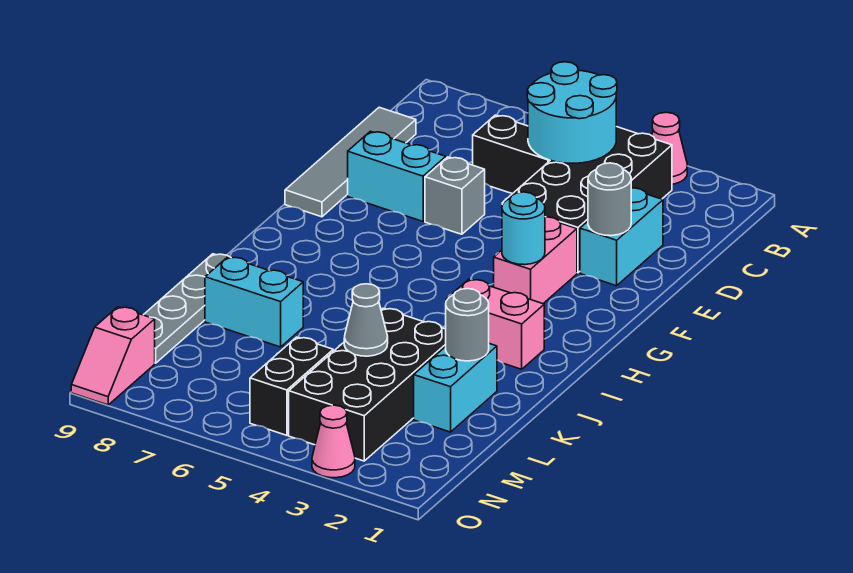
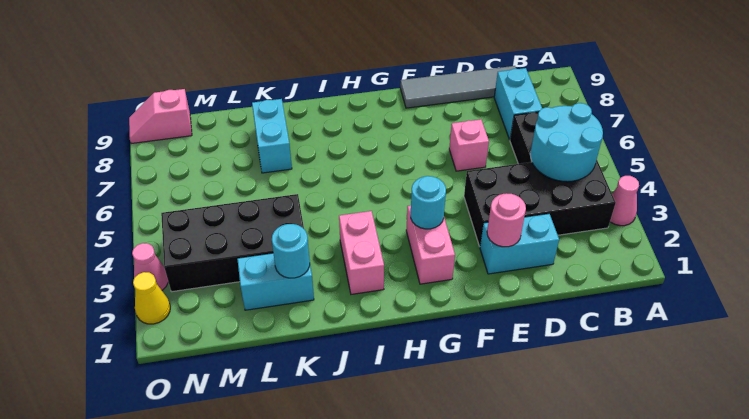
grey 1x1 round brick [588,163,631,236] -> pink 1x1 round brick [487,193,526,247]
grey 1x1 brick [425,157,485,234] -> pink 1x1 brick [449,119,489,171]
cyan 1x2 brick [348,131,446,221] -> cyan 1x2 brick moved to [494,68,542,139]
pink 1x2 brick [494,217,577,304] -> pink 1x2 brick turned to [406,205,455,284]
grey 1x4 plate [144,254,231,363] -> none
grey 1x1 round brick [446,289,489,361] -> cyan 1x1 round brick [272,224,310,278]
grey 1x1 cone [344,284,388,356] -> none
black 1x2 brick [250,337,333,435] -> none
none -> yellow 1x1 cone [133,272,170,324]

